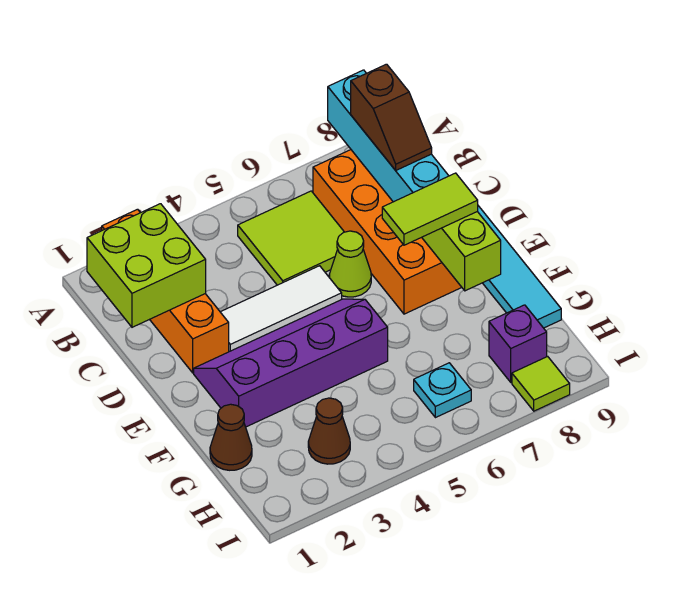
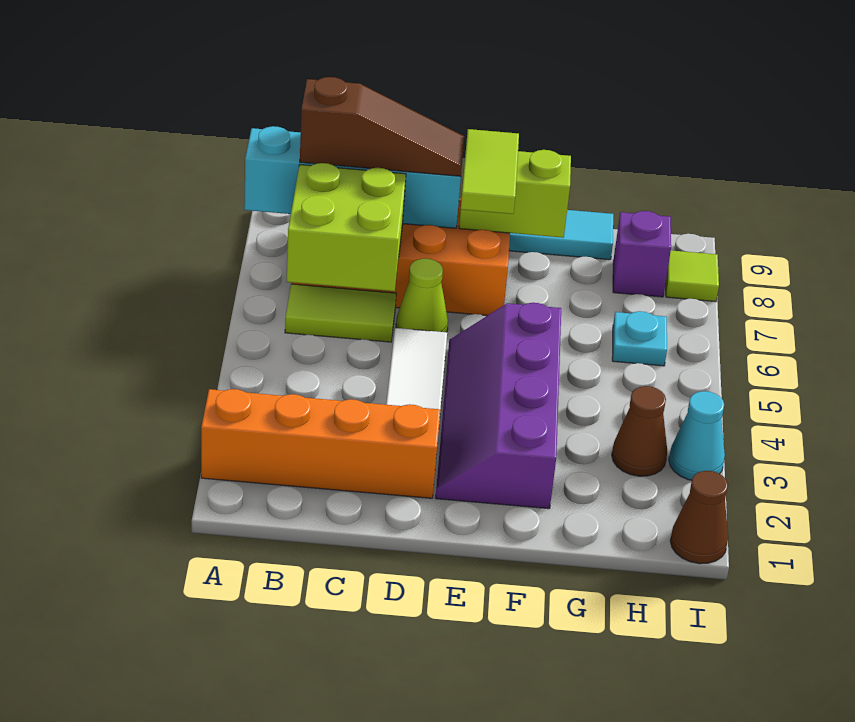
lime 2x2 brick [87,204,206,327] -> lime 2x2 brick moved to [287,163,406,291]
lime 2x2 tile [238,191,344,285] -> lime 1x2 tile [285,284,396,342]
brown 1x2 slope [351,64,432,170] -> brown 1x3 slope [300,77,464,176]
brown 1x1 cone [210,404,252,470] -> brown 1x1 cone moved to [670,471,728,564]
none -> cyan 1x1 cone [669,391,725,480]

